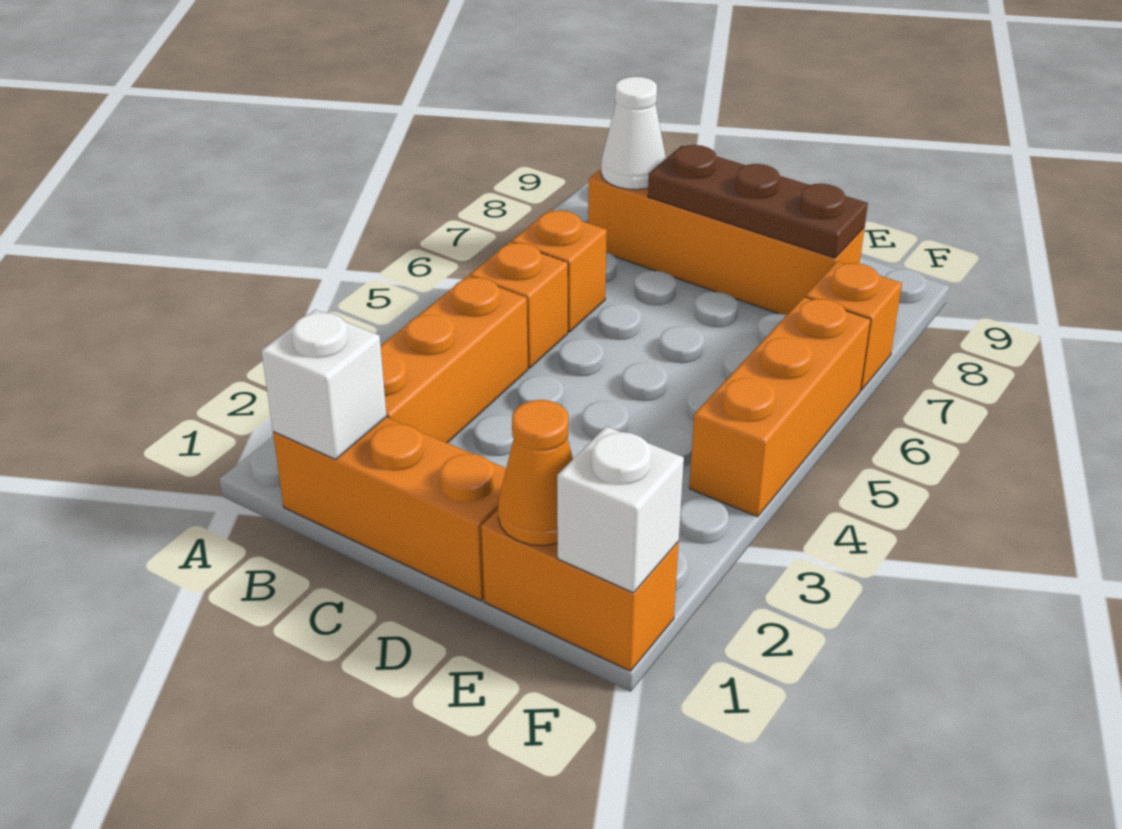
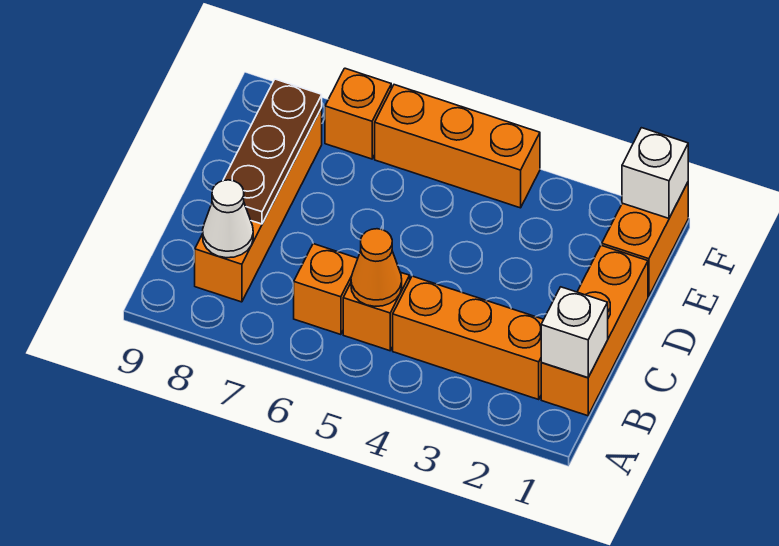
orange 1x1 cone [498,400,573,546] -> orange 1x1 cone moved to [351,229,402,306]

